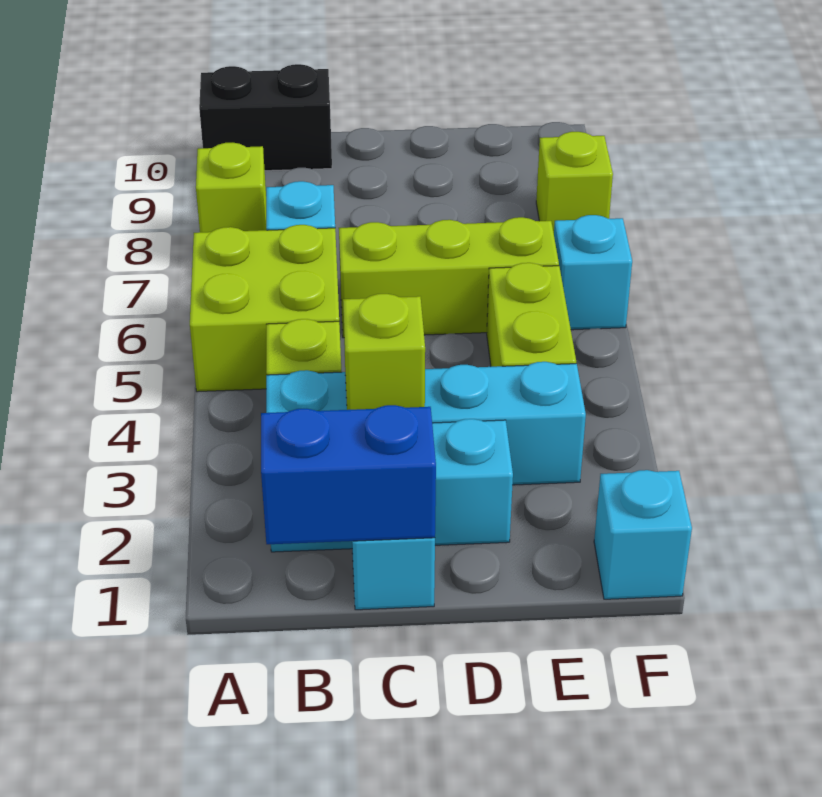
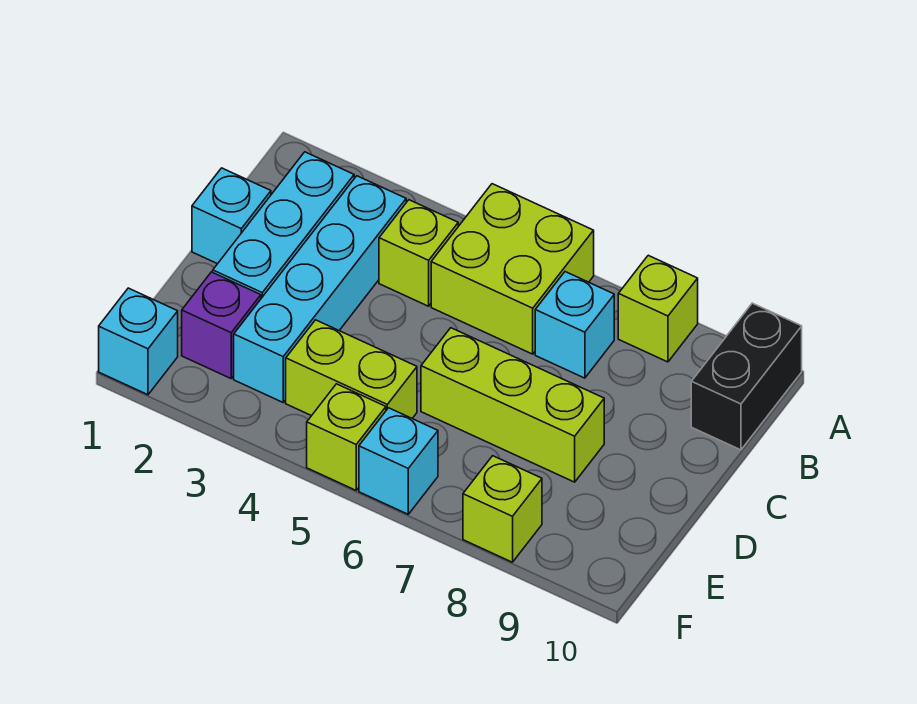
blue 1x2 brick [261,405,436,544] -> none
lime 1x1 brick [343,294,425,410] -> lime 1x1 brick moved to [307,384,386,490]
lime 1x3 brick [339,217,559,338] -> lime 1x3 brick turned to [421,328,604,482]
none -> purple 1x1 brick [182,272,261,378]

